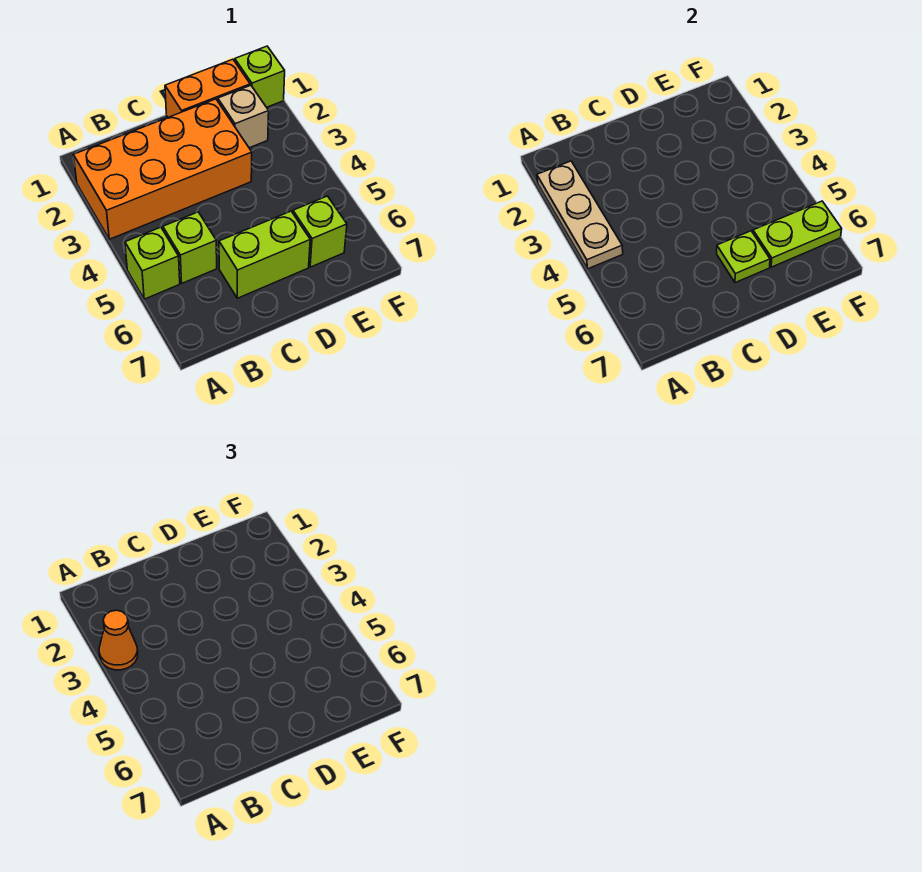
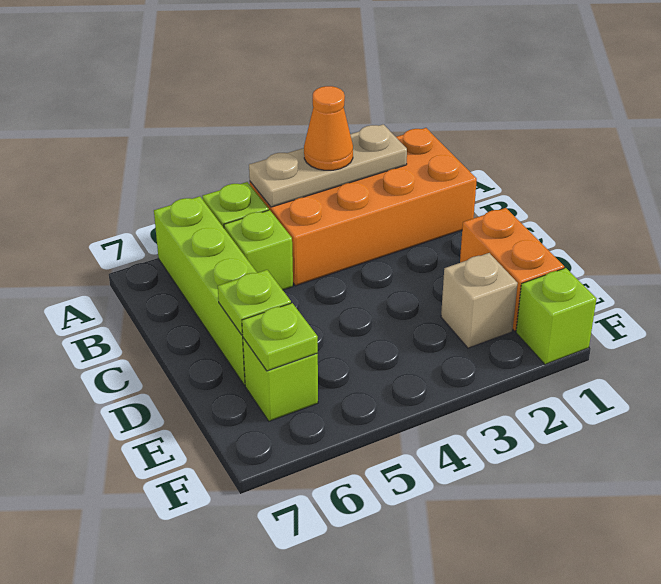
orange 2x4 brick [74,99,252,239] -> orange 2x4 brick turned to [250,128,477,286]
lime 1x2 brick [219,211,310,298] -> lime 1x4 brick [154,196,257,385]
lime 1x2 plate [753,201,842,267] -> lime 1x1 plate [242,303,318,371]

